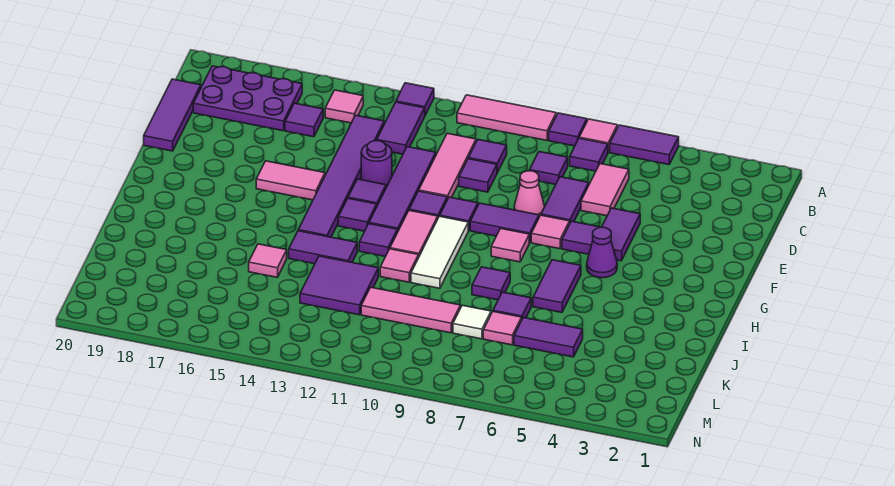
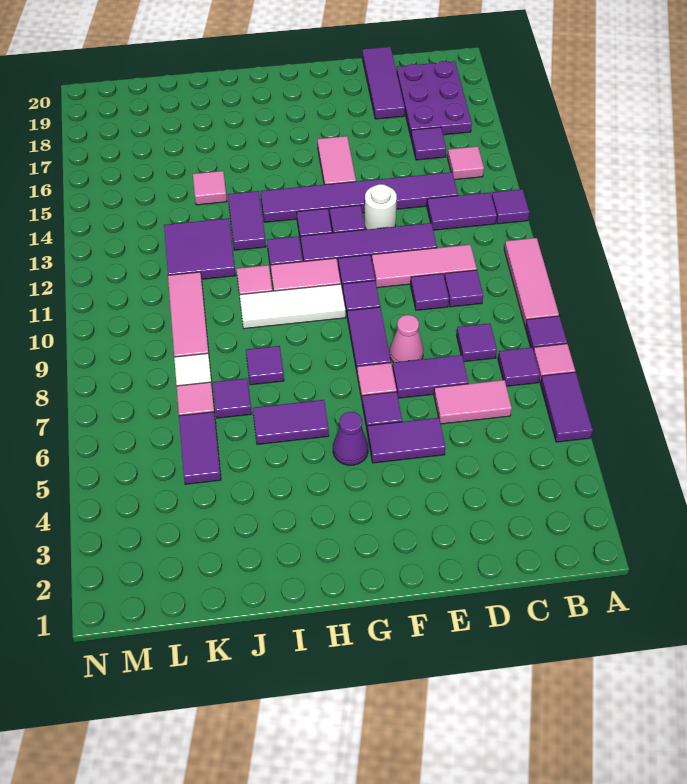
purple 1x3 tile [144,79,201,151] -> purple 1x3 tile turned to [362,47,405,119]
purple 1x1 round brick [361,141,392,187] -> white 1x1 round brick [364,184,397,230]
pink 1x1 tile [491,228,529,262] -> none

